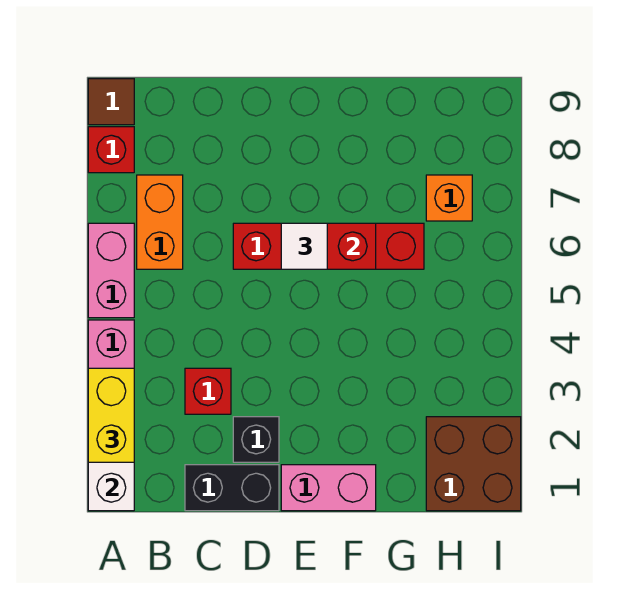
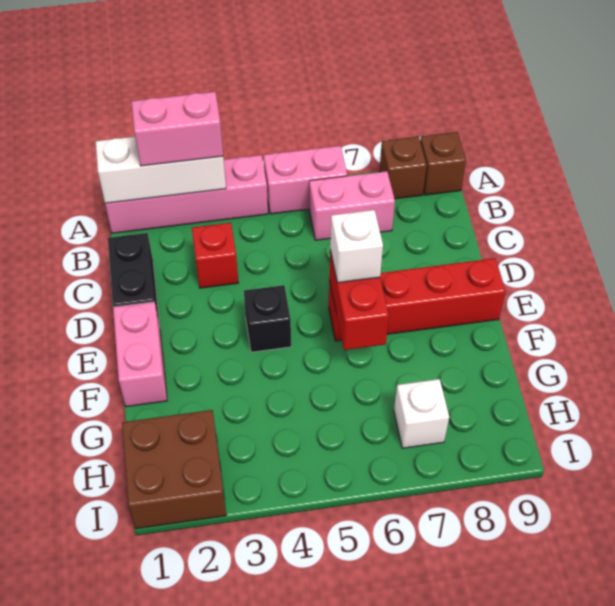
yellow 1x2 brick [88,368,134,462] -> pink 1x2 brick [131,92,223,166]
red 1x1 brick [88,127,134,173] -> brown 1x1 brick [379,137,427,199]
brown 1x1 tile [88,79,134,125] -> brown 1x1 brick [420,132,466,195]
orange 1x2 brick [137,175,183,269] -> pink 1x2 brick [309,171,395,240]
black 1x1 brick [233,417,279,462] -> black 1x1 brick moved to [244,285,291,352]
red 1x4 brick [233,223,424,269] -> red 1x4 brick turned to [329,258,506,341]
white 1x1 tile [281,223,327,269] -> white 1x1 brick [330,210,383,283]
orange 1x1 brick [426,175,472,221] -> white 1x1 brick [394,379,449,448]

